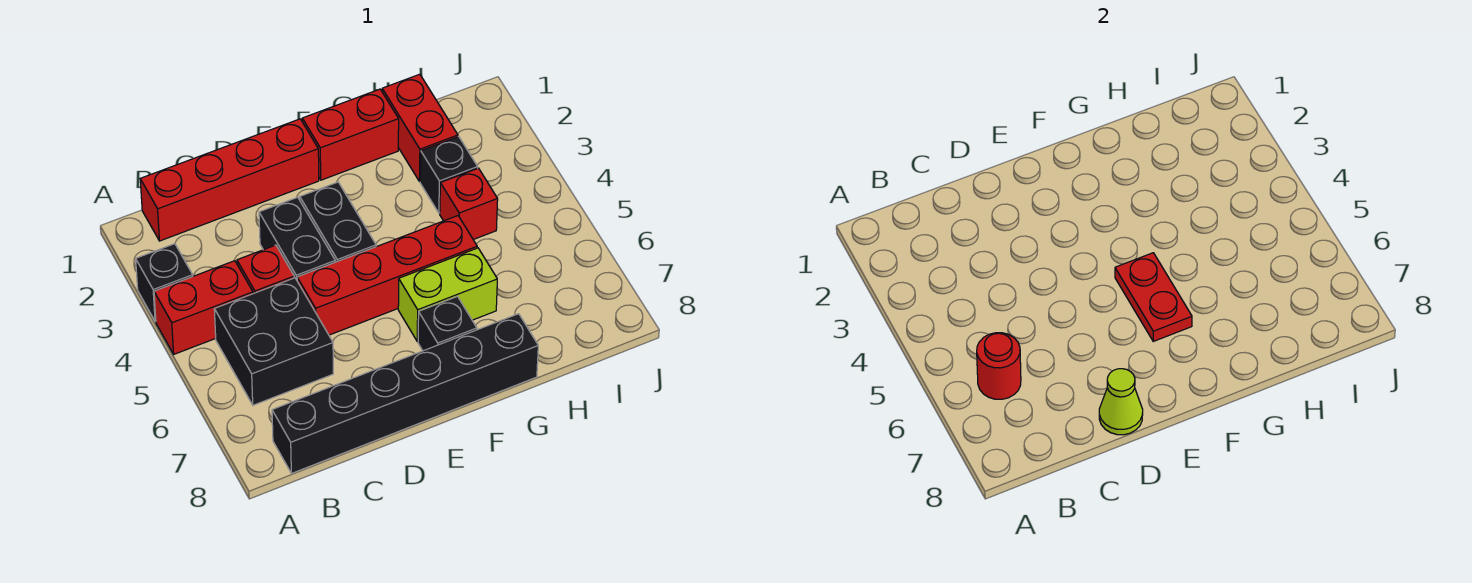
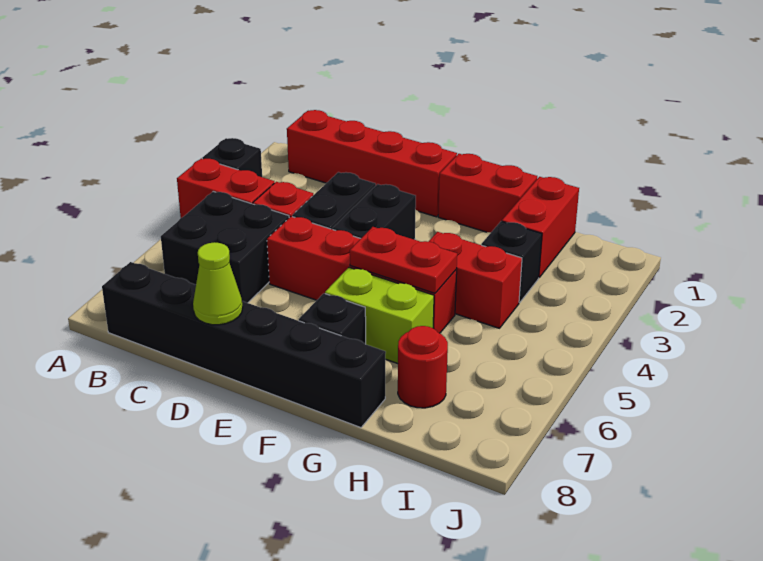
red 1x1 round brick [977,333,1021,399] -> red 1x1 round brick moved to [398,326,448,408]
red 1x2 plate [1115,253,1192,341] -> red 1x2 plate turned to [350,227,457,293]
red 1x1 brick [440,168,498,240] -> red 1x2 brick [429,232,522,328]

